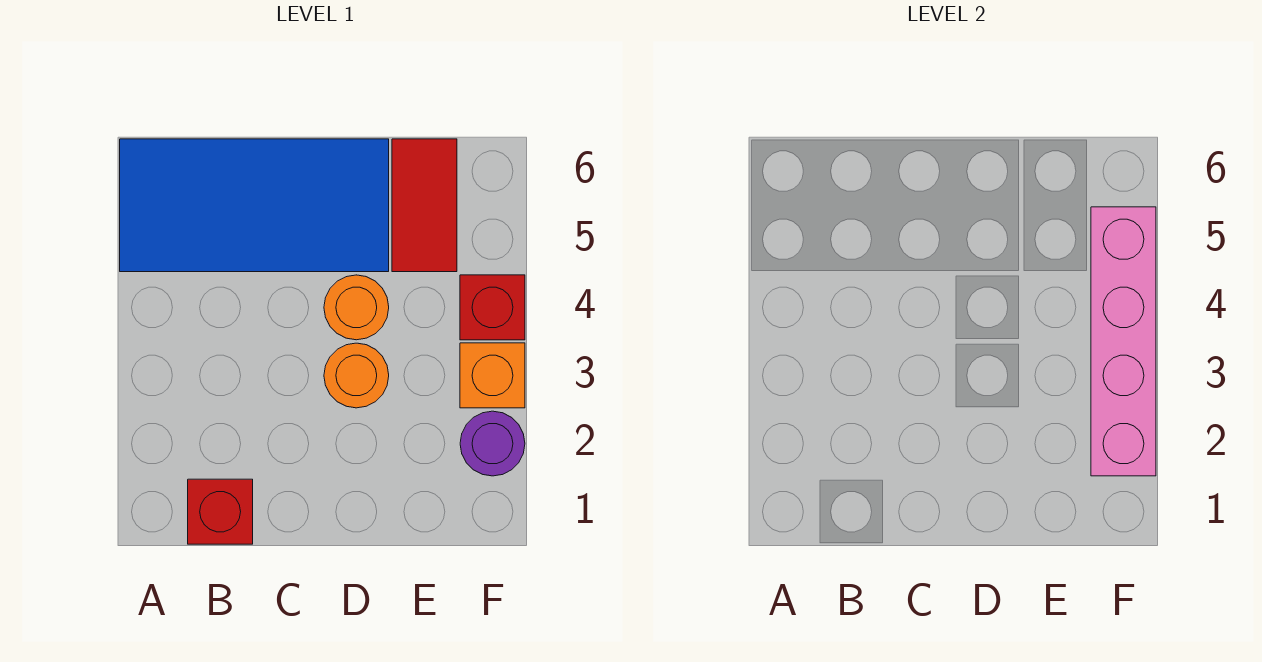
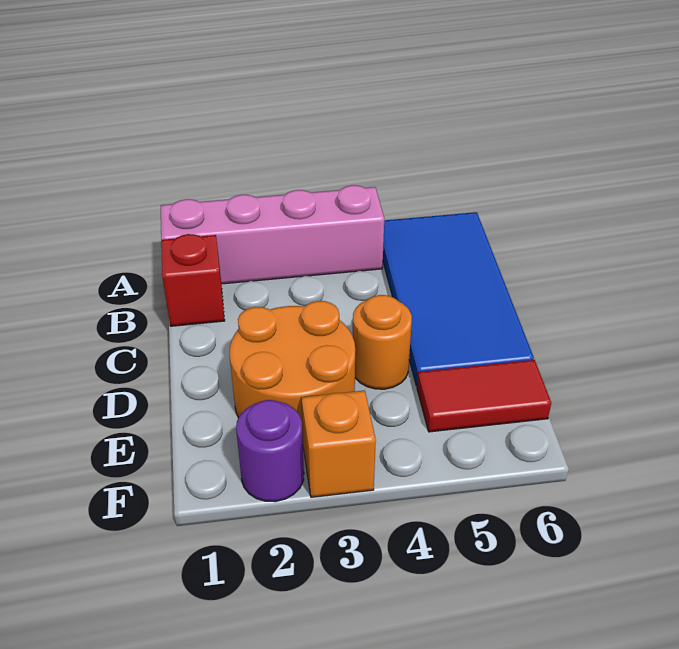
orange 1x1 round brick [324,343,389,408] -> orange 2x2 round brick [230,301,355,436]
pink 1x4 brick [1091,207,1156,476] -> pink 1x4 brick moved to [161,185,384,284]
red 1x1 brick [460,275,525,340] -> none

